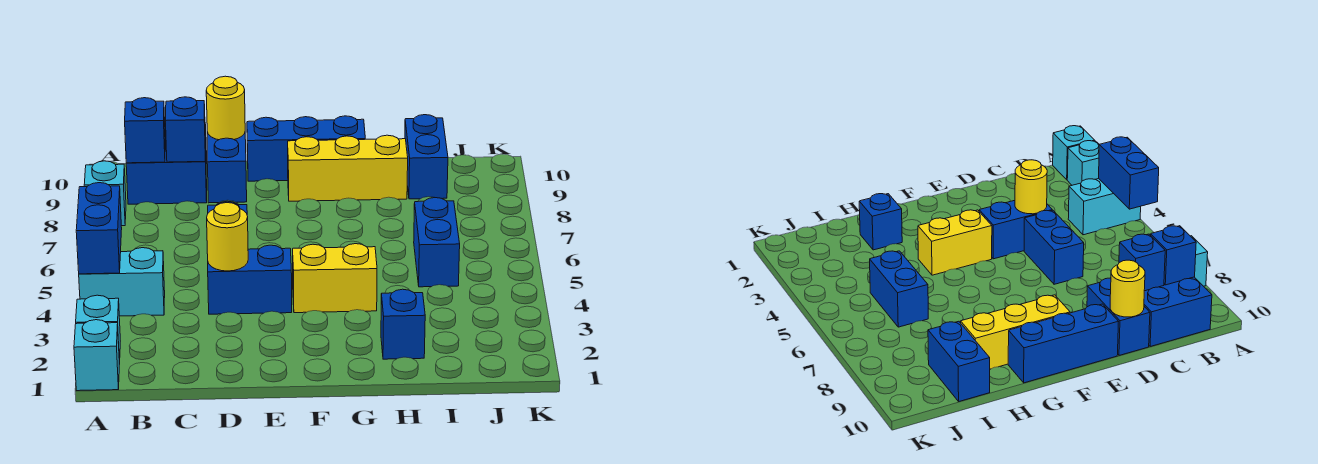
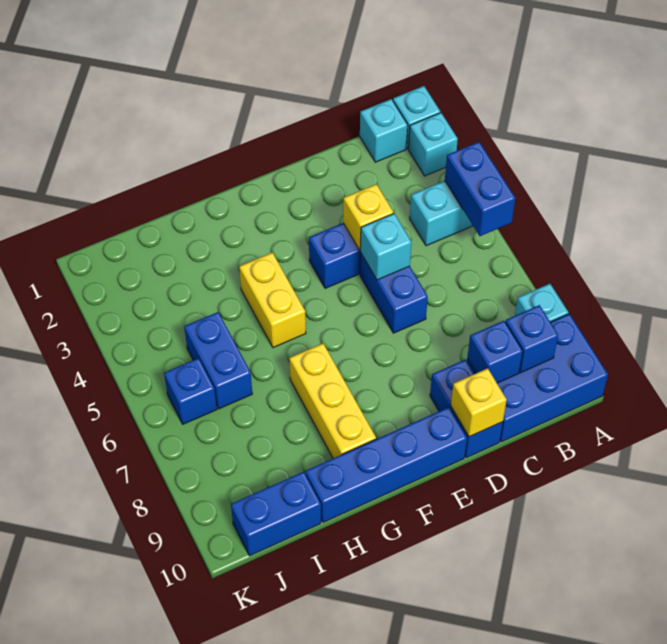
none -> cyan 1x1 brick [360,99,408,162]
blue 2x2 brick [126,123,207,204] -> blue 2x3 brick [467,314,608,442]
yellow 1x1 round brick [207,203,248,271] -> yellow 1x1 brick [343,184,393,250]
none -> cyan 1x1 brick [360,213,411,280]
yellow 1x1 round brick [206,76,245,140] -> yellow 1x1 brick [451,368,507,437]
blue 1x3 brick [247,116,365,181] -> blue 1x4 brick [306,407,467,523]
yellow 1x2 brick [293,244,377,313] -> yellow 1x2 brick turned to [239,252,306,347]
yellow 1x3 brick [288,135,408,201] -> yellow 1x3 brick turned to [289,343,376,458]
blue 1x1 brick [381,289,425,359] -> blue 1x1 brick moved to [164,358,217,424]
blue 1x2 brick [405,115,448,199] -> blue 1x2 brick turned to [231,472,321,556]

